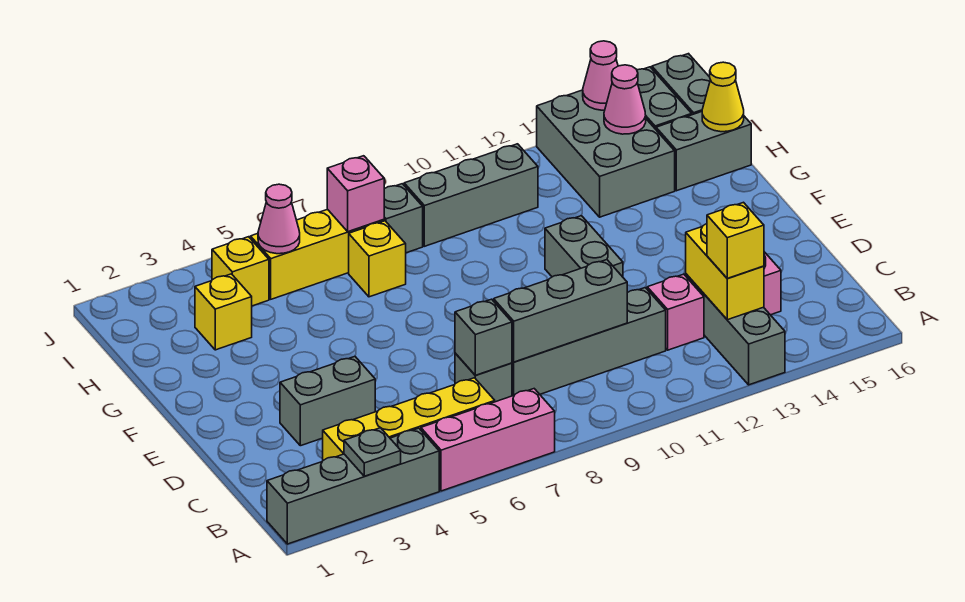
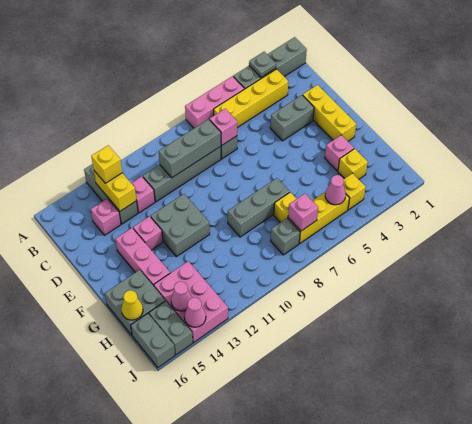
grey 1x1 brick [455,299,512,375] -> pink 1x1 brick [209,109,238,145]
none -> yellow 1x3 brick [303,85,356,141]
grey 1x2 brick [545,216,623,277] -> grey 2x2 brick [151,194,210,257]
none -> pink 1x1 brick [133,216,163,250]
none -> pink 1x3 brick [115,228,170,286]
none -> pink 1x1 brick [325,135,354,171]
grey 2x3 brick [537,90,675,217] -> pink 2x3 brick [154,261,228,342]
grey 1x2 brick [656,112,751,191] -> grey 2x2 brick [105,270,165,335]
grey 1x3 brick [404,144,538,246] -> grey 1x3 brick moved to [228,178,290,237]

